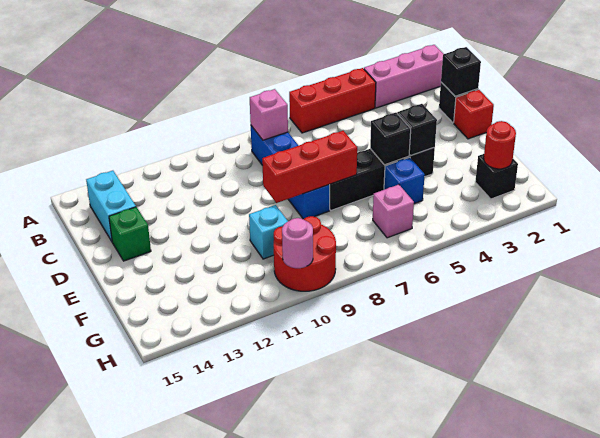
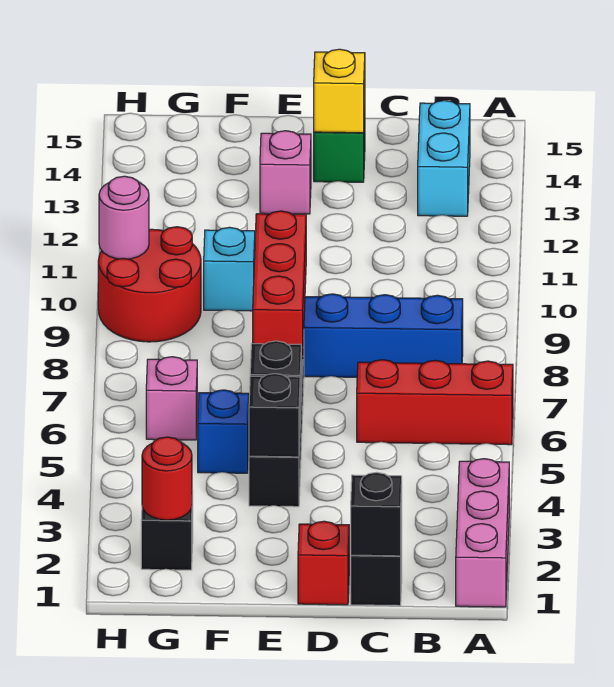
red 1x3 brick [289,68,376,133] -> red 1x3 brick turned to [357,360,513,445]
pink 1x1 brick [250,89,288,140] -> pink 1x1 brick moved to [260,131,311,214]
cyan 1x2 brick [86,171,136,241] -> cyan 1x2 brick turned to [418,100,470,216]
none -> yellow 1x1 brick [314,49,365,133]

